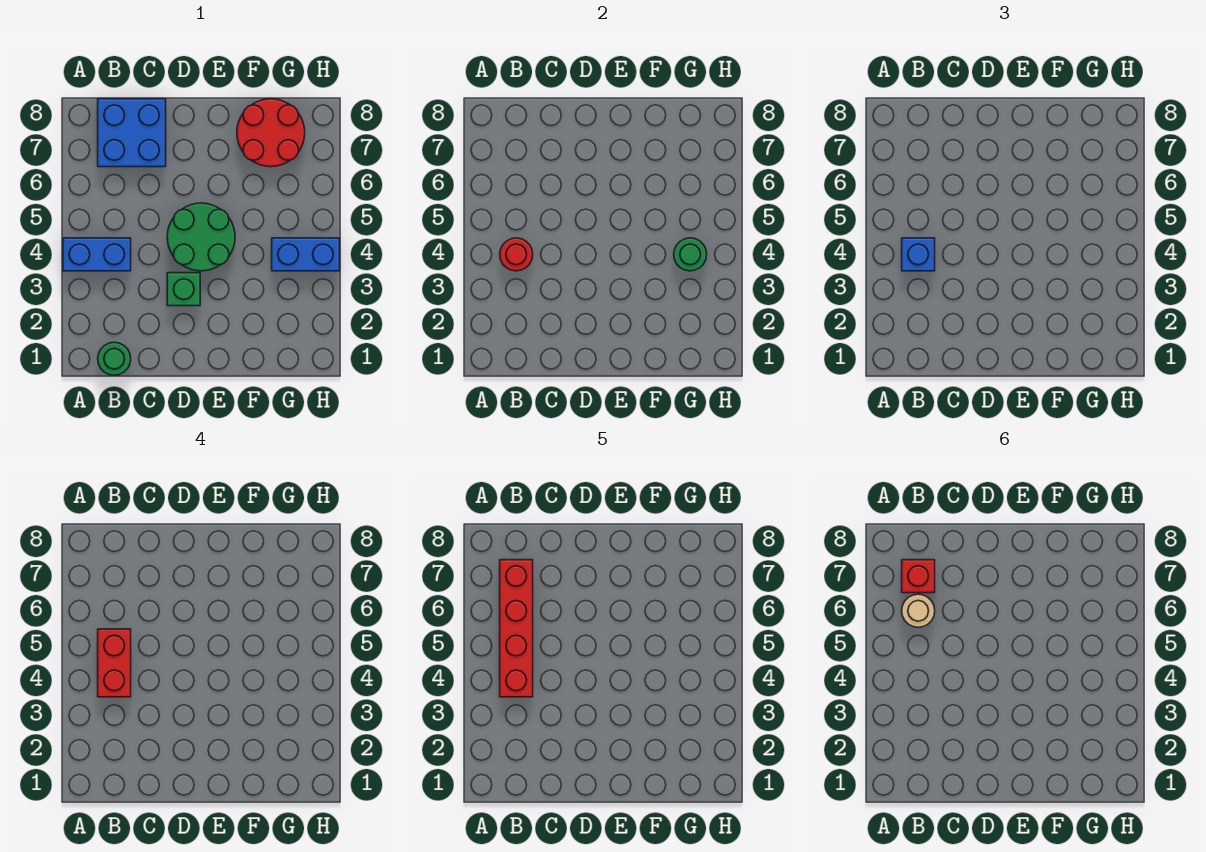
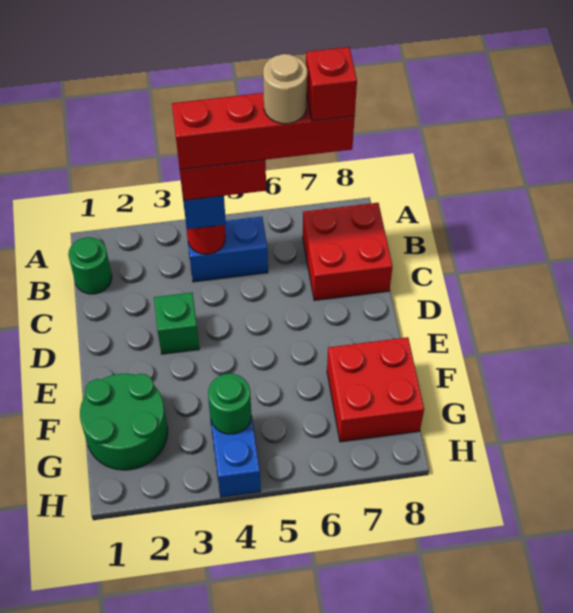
blue 1x2 brick [63,238,131,271] -> blue 1x2 brick turned to [186,217,268,282]
blue 2x2 brick [98,99,166,167] -> red 2x2 brick [303,203,393,301]
green 2x2 round brick [167,203,235,271] -> green 2x2 round brick moved to [80,374,168,470]
red 2x2 round brick [237,99,305,167] -> red 2x2 brick [327,337,424,442]

